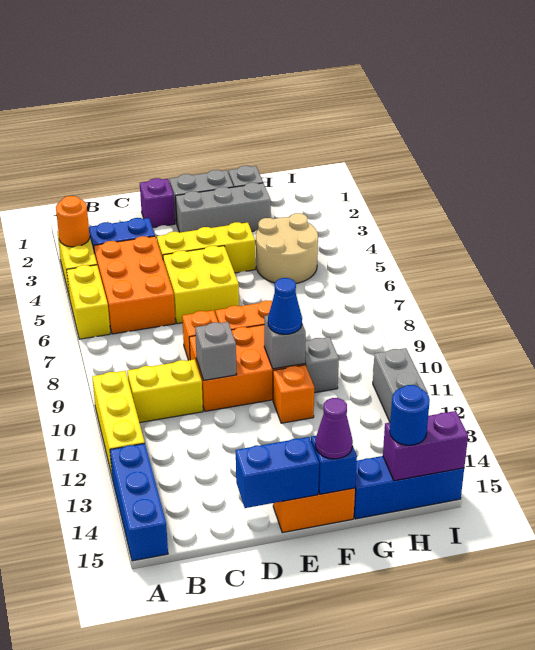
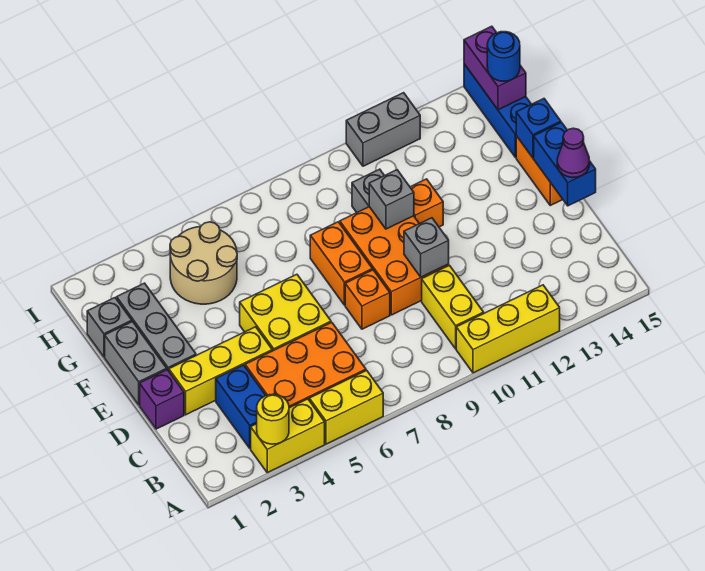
orange 1x1 round brick [56,196,90,247] -> yellow 1x1 round brick [257,394,289,444]
blue 1x3 brick [110,443,168,561] -> none
yellow 1x3 brick [157,222,255,273] -> yellow 1x3 brick turned to [169,327,272,415]
blue 1x1 cone [268,278,302,334] -> none
purple 1x1 cone [315,398,353,459] -> purple 1x1 cone moved to [557,128,590,177]

